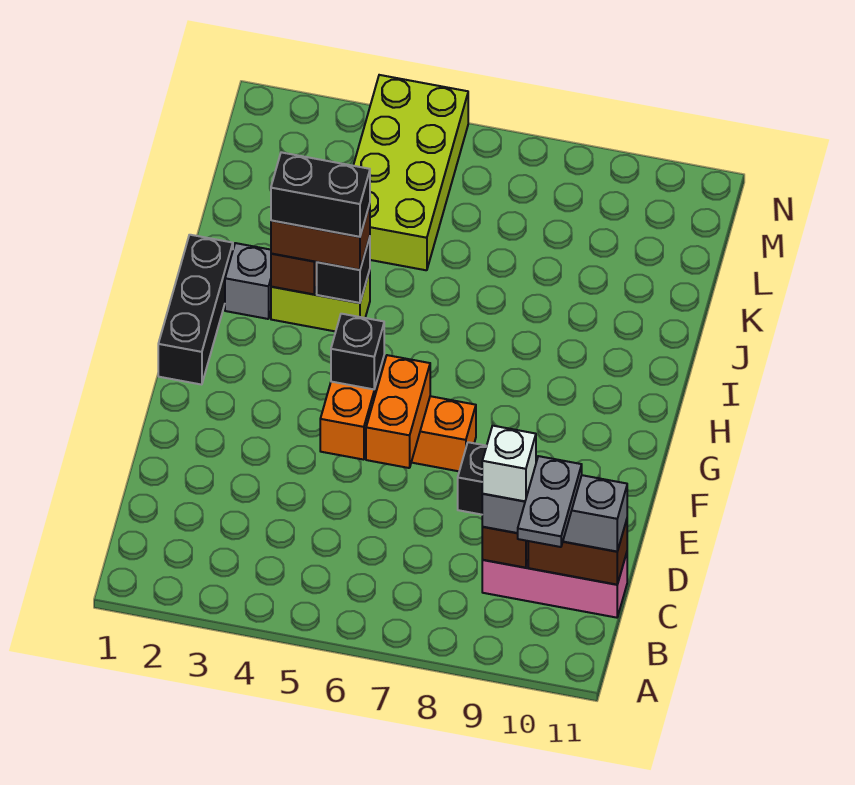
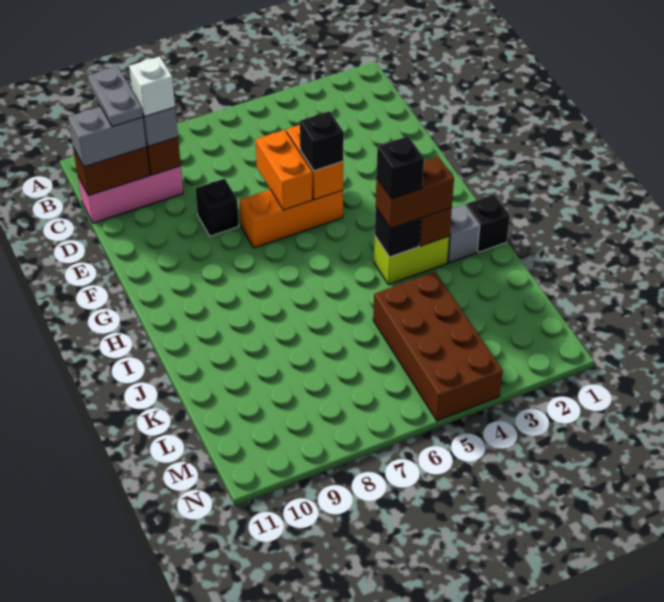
black 1x3 brick [158,235,233,385] -> black 1x1 brick [466,194,510,252]
black 1x2 brick [271,152,370,237] -> black 1x1 brick [377,136,424,199]
lime 2x4 brick [353,75,468,270] -> brown 2x4 brick [373,272,503,421]

